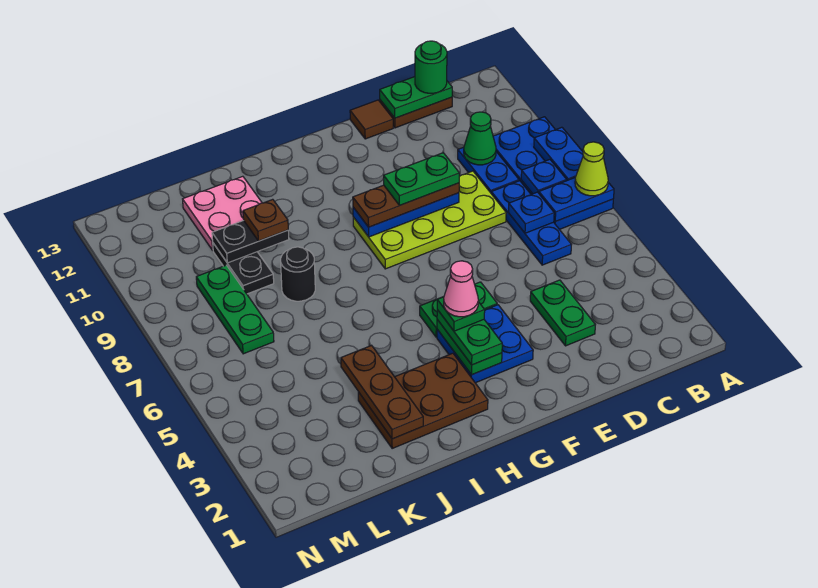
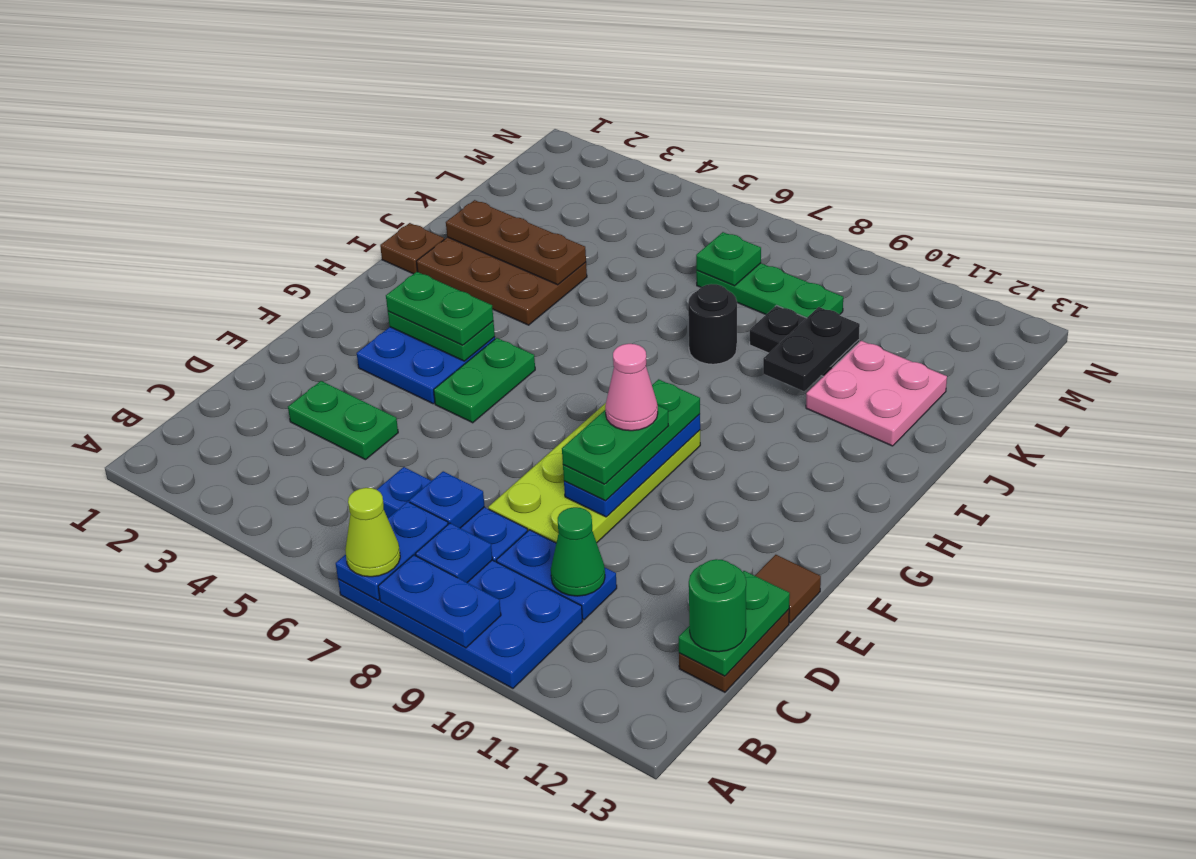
brown 1x3 plate [353,183,459,227] -> green 1x3 plate [563,379,700,501]
green 1x1 plate [437,297,485,331] -> green 1x1 plate moved to [696,232,761,286]
pink 1x1 cone [444,261,478,317] -> pink 1x1 cone moved to [605,344,658,431]
brown 2x3 plate [358,353,488,448] -> brown 2x3 plate turned to [416,237,587,325]
brown 1x1 plate [243,199,288,241] -> brown 1x1 plate moved to [380,223,444,274]

